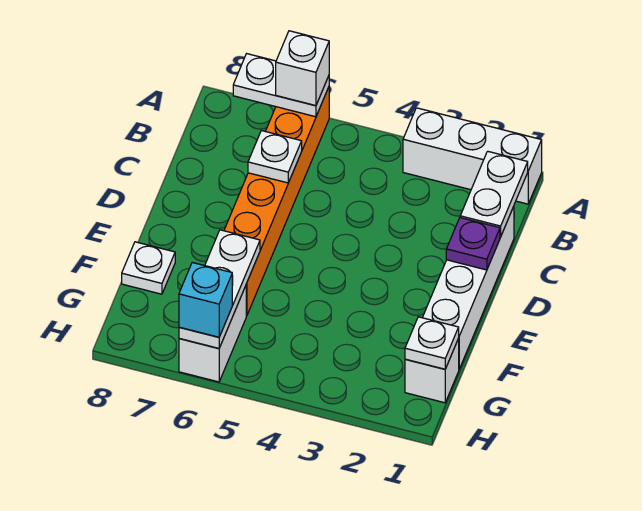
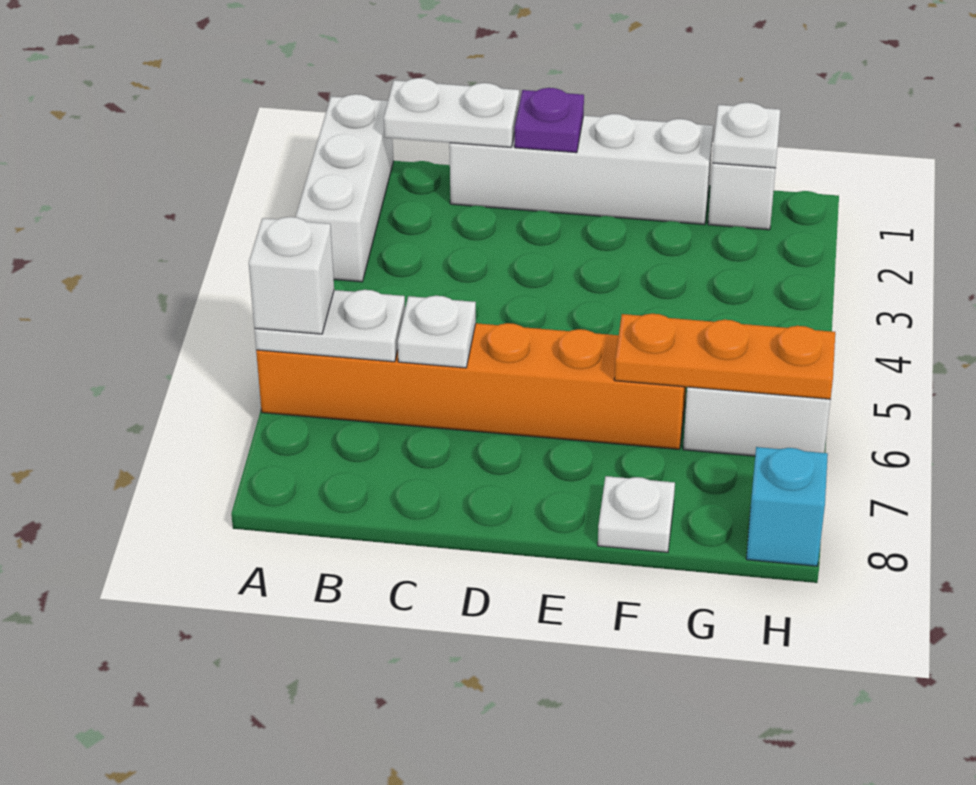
white 1x2 plate [233,54,329,117] -> white 1x2 plate turned to [254,290,405,362]
white 1x3 plate [179,230,260,348] -> orange 1x3 plate [614,314,835,399]
cyan 1x1 brick [179,263,232,337] -> cyan 1x1 brick moved to [746,447,828,566]

